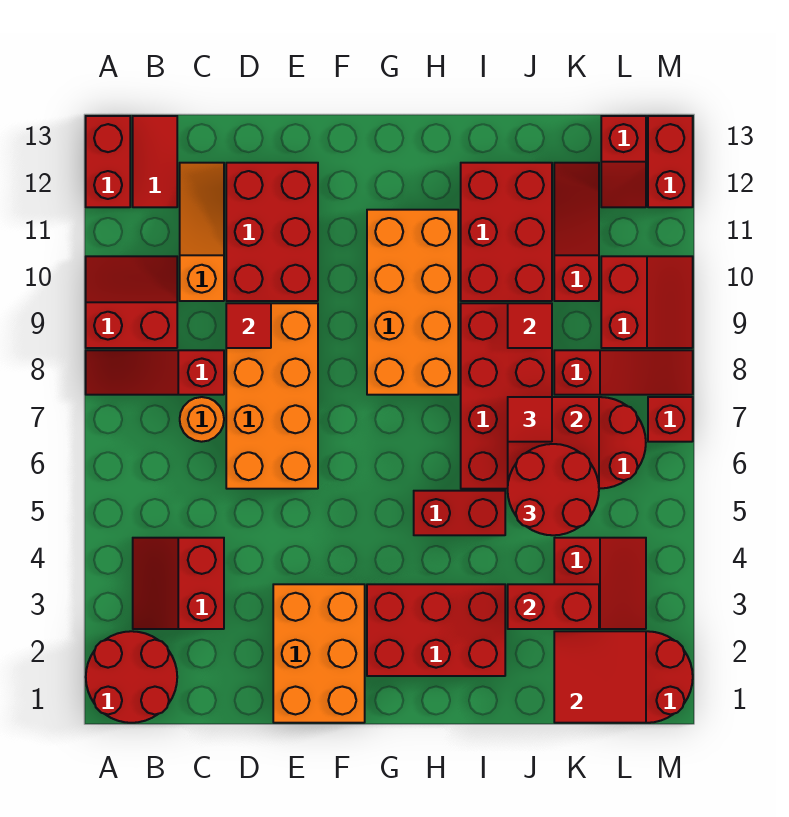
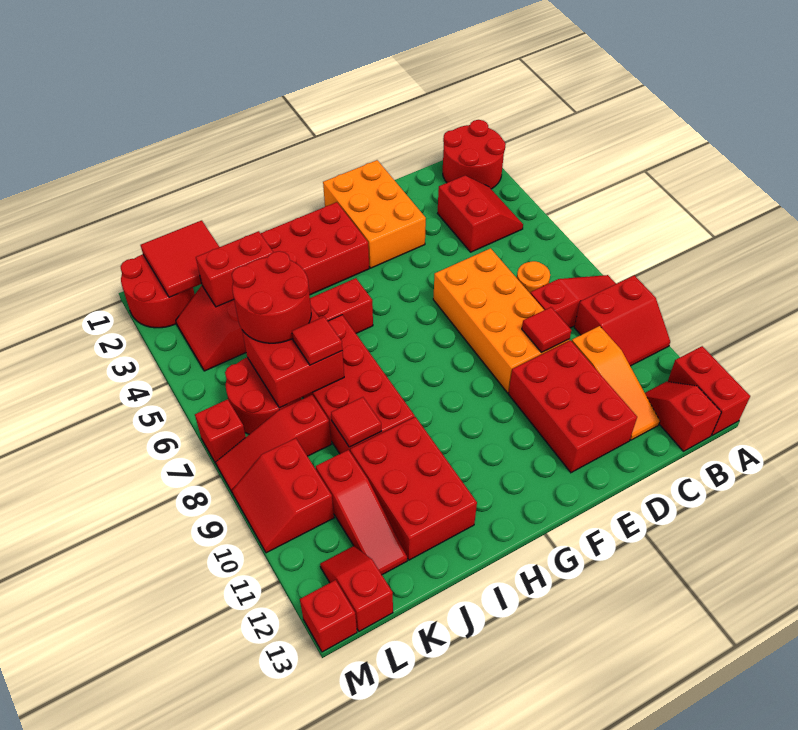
red 1x2 tile [133,116,177,207] -> red 1x2 slope [645,382,721,451]
orange 2x4 brick [367,210,458,395] -> none
red 1x2 brick [648,116,693,207] -> red 1x1 brick [300,580,357,652]

